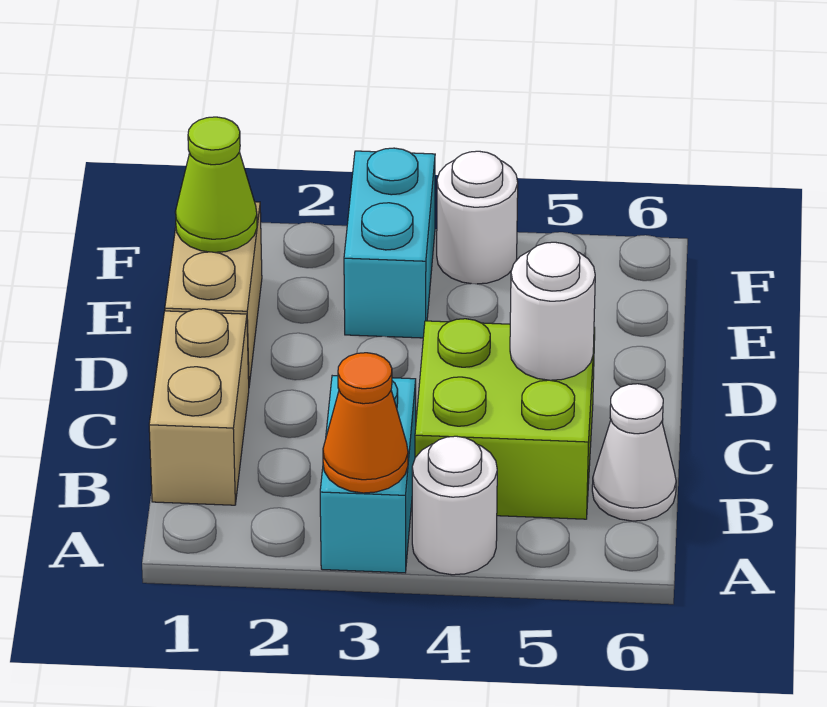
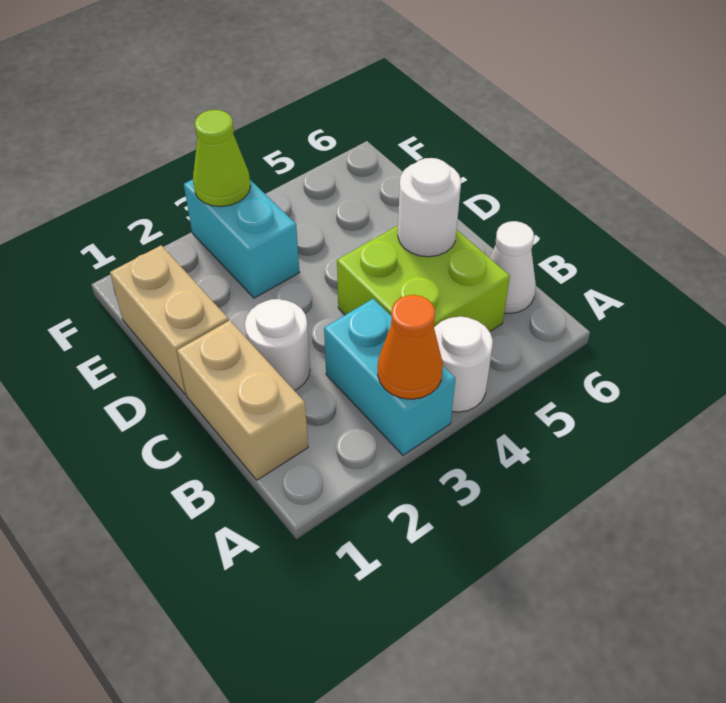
lime 1x1 cone [175,117,257,252] -> lime 1x1 cone moved to [193,110,251,207]
white 1x1 round brick [437,151,518,284] -> white 1x1 round brick moved to [245,299,310,390]

